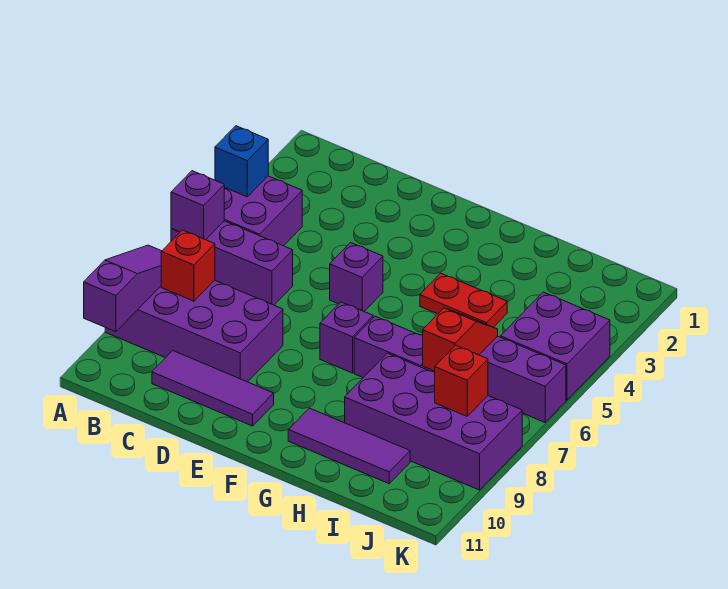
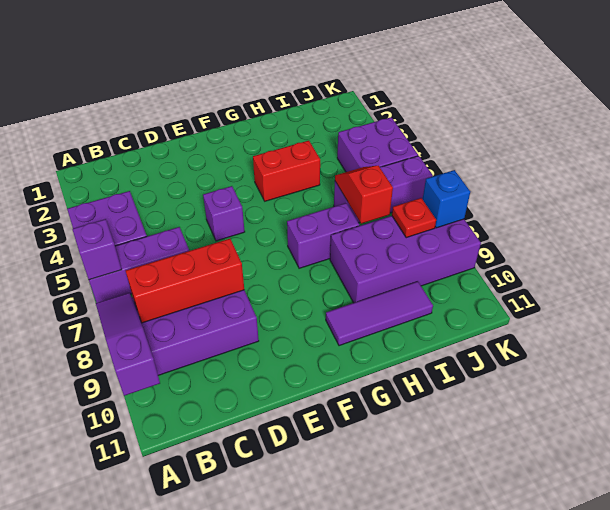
blue 1x1 brick [215,126,268,197] -> blue 1x1 brick moved to [423,170,470,228]
red 1x1 brick [161,230,215,301] -> red 1x3 brick [126,239,244,323]
purple 1x3 tile [152,351,274,426] -> none
purple 1x1 brick [320,302,373,373] -> none
red 1x2 plate [420,273,507,327] -> red 1x2 brick [253,141,320,201]
red 1x1 brick [435,345,488,416] -> red 1x1 plate [392,198,436,238]

